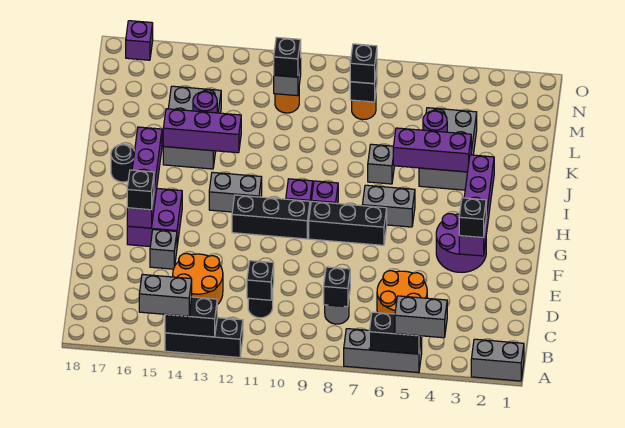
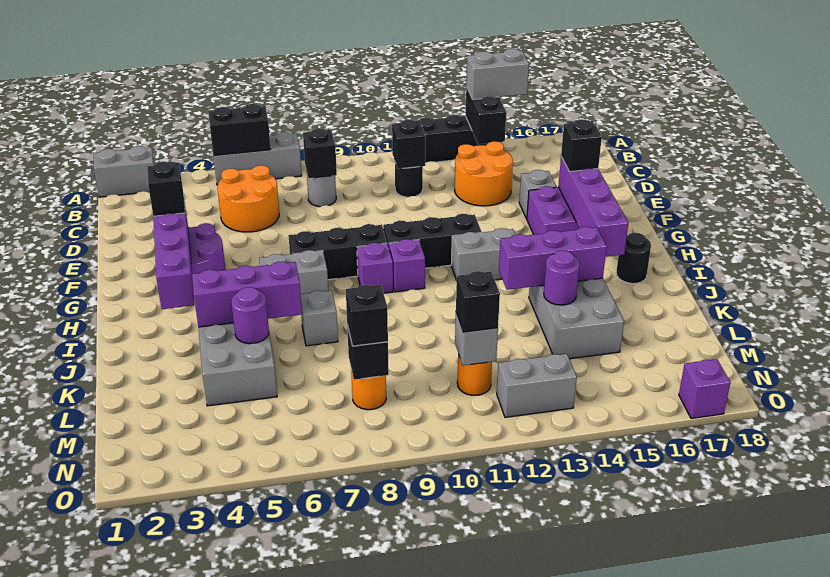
grey 1x2 brick [395,296,447,338] -> grey 1x2 brick moved to [497,354,577,417]
black 1x2 brick [165,297,217,337] -> black 1x2 brick turned to [466,87,506,144]

